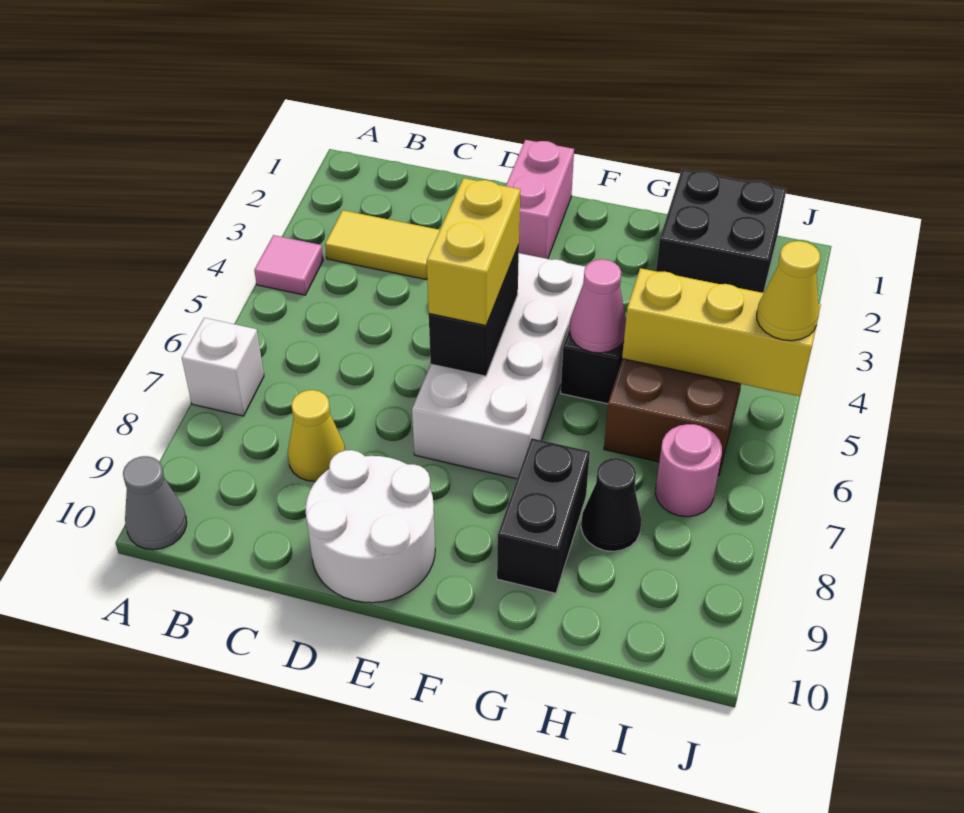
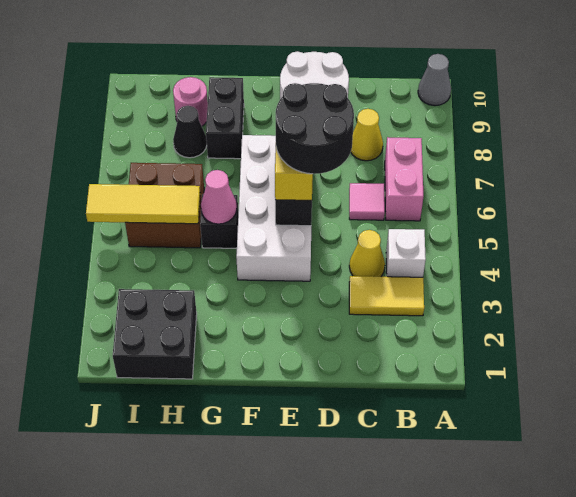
pink 1x1 tile [254,235,323,295] -> pink 1x1 tile moved to [349,183,385,220]
white 1x1 brick [182,318,264,416] -> white 1x1 brick moved to [386,229,426,277]
none -> black 2x2 round brick [276,83,354,174]
pink 1x2 brick [506,140,574,259] -> pink 1x2 brick moved to [385,137,424,221]
yellow 1x3 brick [622,268,821,396] -> yellow 1x3 tile [86,184,200,224]
pink 1x1 round brick [655,424,722,517] -> pink 1x1 round brick moved to [173,77,208,126]
yellow 1x1 cone [757,241,820,341] -> yellow 1x1 cone moved to [349,230,385,277]

